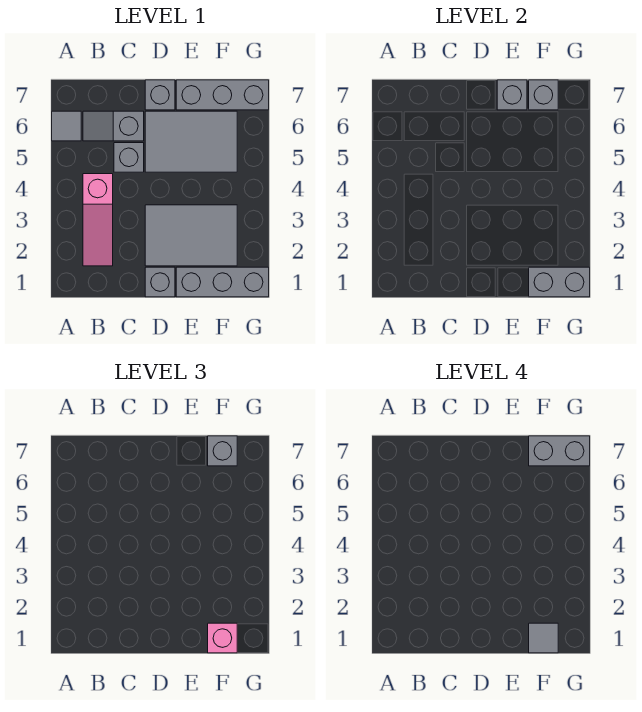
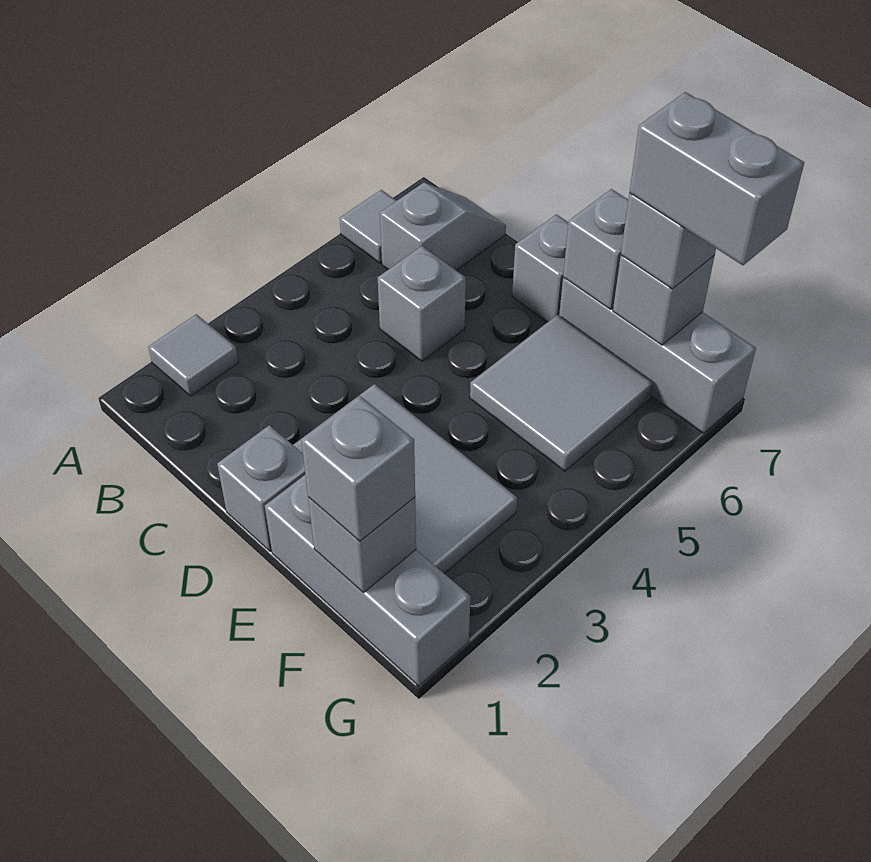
pink 1x3 slope [83,174,113,266] -> none
grey 1x2 slope [83,111,144,141] -> grey 1x2 slope turned to [380,183,506,270]
grey 2x3 tile [145,111,237,172] -> grey 2x2 tile [470,315,653,471]
grey 1x2 brick [529,267,590,297] -> grey 1x1 brick [308,497,416,593]
pink 1x1 brick [208,623,237,653] -> grey 1x1 brick [301,395,415,541]
grey 1x1 tile [529,623,558,653] -> grey 1x1 tile moved to [148,314,238,396]

